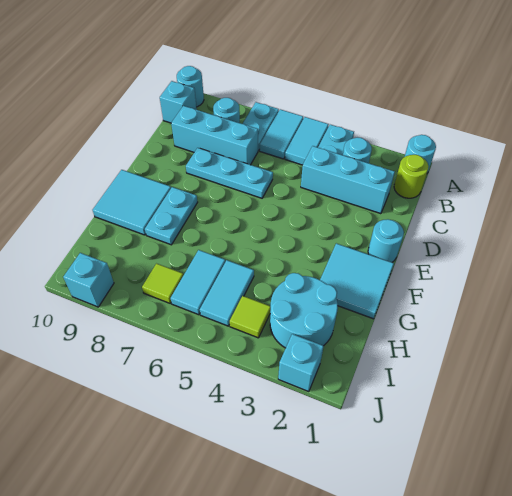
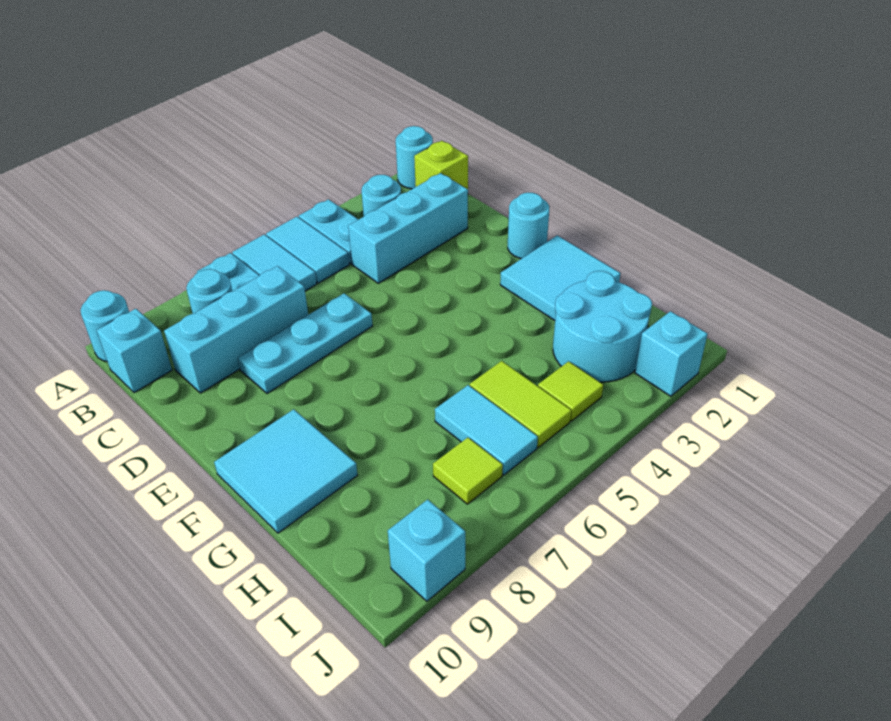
lime 1x1 round brick [394,155,429,198] -> lime 1x1 brick [414,141,468,189]
cyan 1x2 plate [145,187,198,245] -> none
cyan 1x2 tile [200,260,254,326] -> lime 1x2 tile [470,361,571,447]

